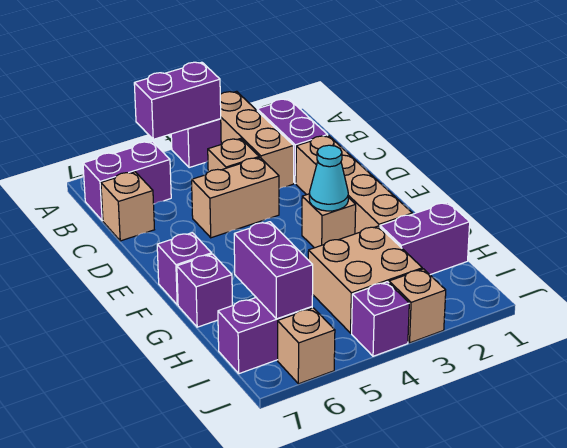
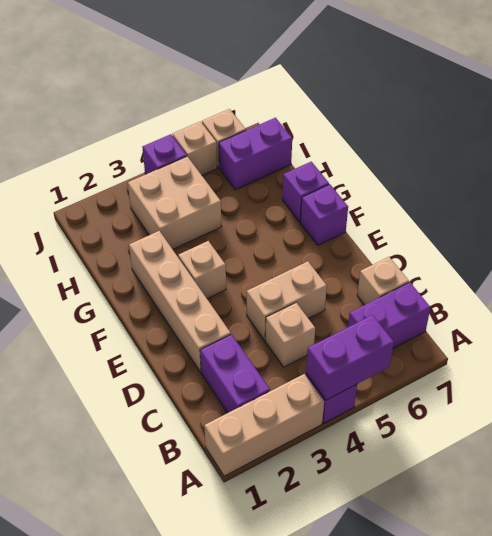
tan 1x3 brick [220,91,294,189] -> tan 1x3 brick turned to [204,374,324,476]
cyan 1x1 cone [309,145,348,211] -> none
purple 1x2 brick [380,202,470,275] -> none
purple 1x2 brick [234,222,313,319] -> none
tan 1x1 brick [389,269,446,343] -> tan 1x1 brick moved to [172,122,217,175]

